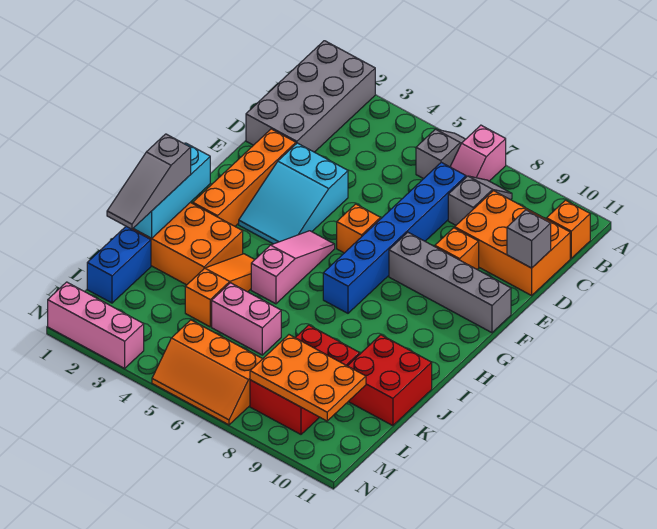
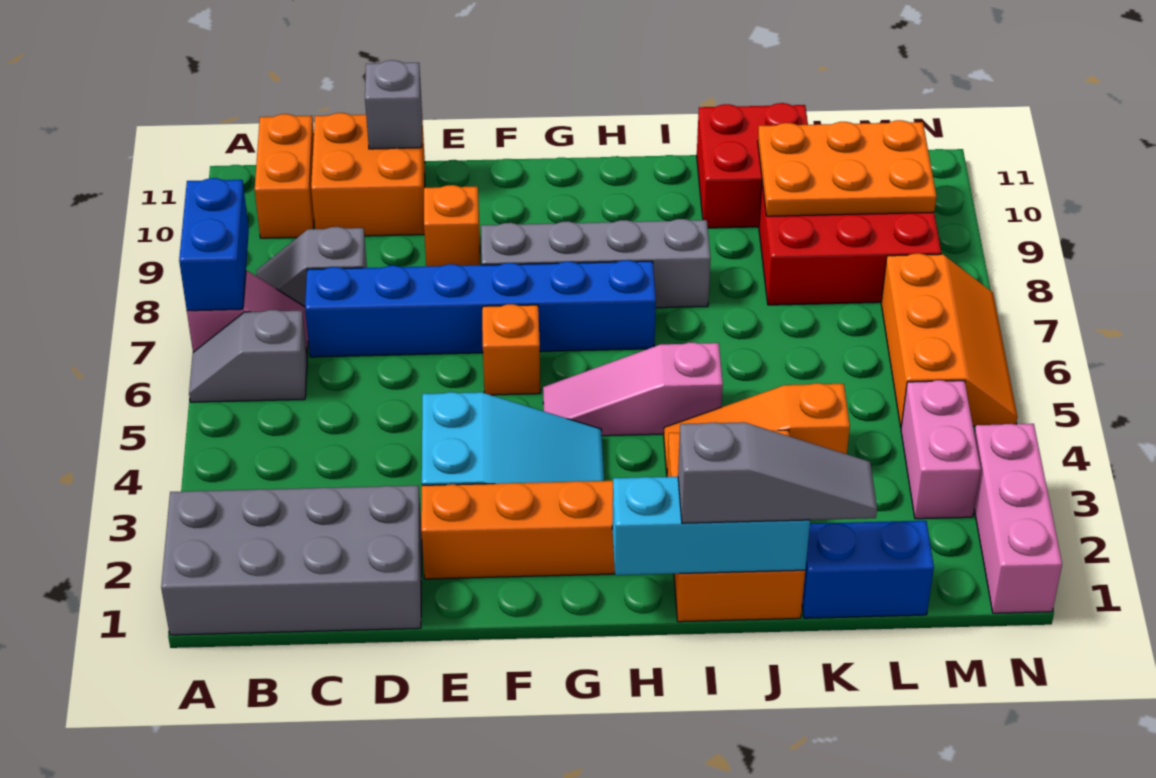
none -> blue 1x2 brick [179,178,249,311]
orange 1x1 brick [547,200,590,258] -> orange 1x2 brick [255,114,314,238]
orange 2x3 brick [455,191,570,295] -> orange 2x2 brick [311,113,425,236]
grey 1x4 brick [389,232,511,333] -> grey 1x4 brick turned to [481,219,711,308]
pink 1x2 brick [212,283,281,355] -> pink 1x2 brick moved to [901,380,981,519]
orange 2x3 plate [250,335,366,421] -> orange 2x3 plate turned to [758,120,937,216]

